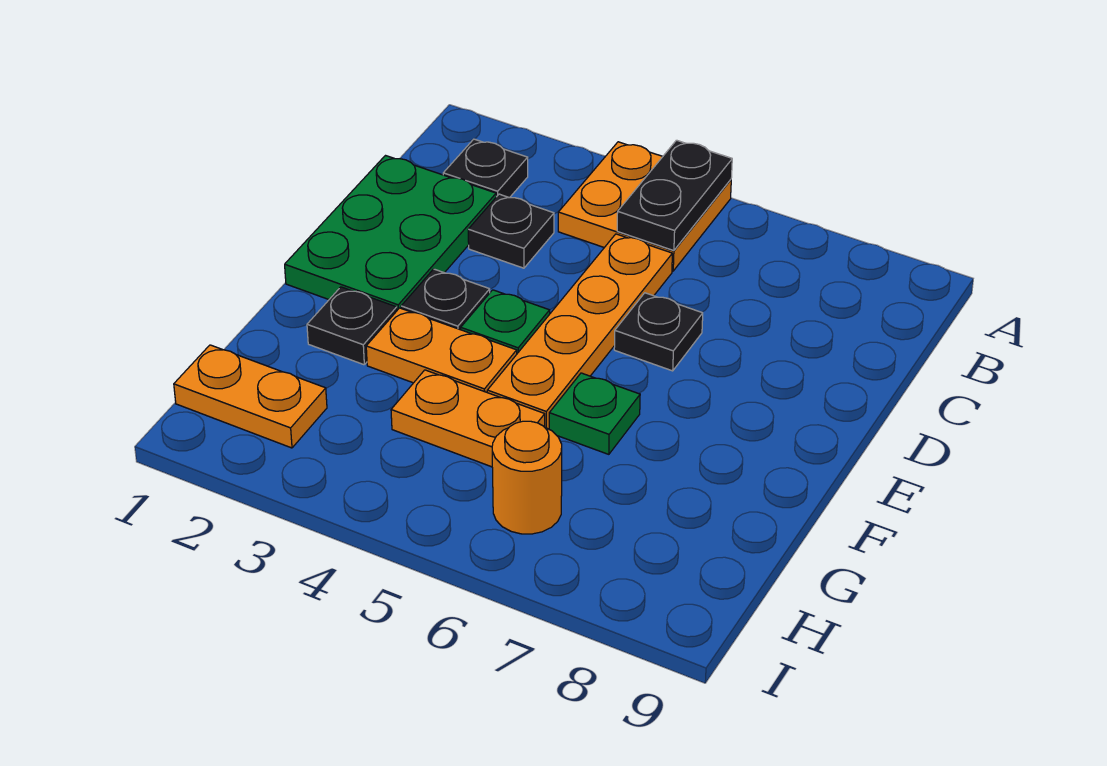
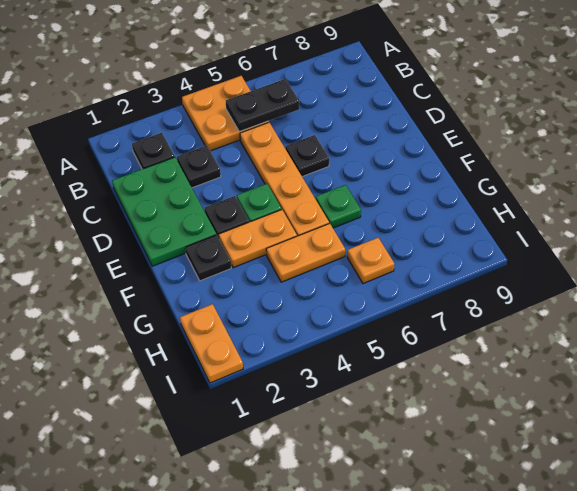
black 1x2 plate [617,140,732,251] -> black 1x2 plate turned to [226,79,299,132]
orange 1x2 plate [174,345,327,448] -> orange 1x2 plate turned to [180,304,243,383]
orange 1x1 round brick [492,421,562,534] -> orange 1x1 plate [347,238,394,284]

